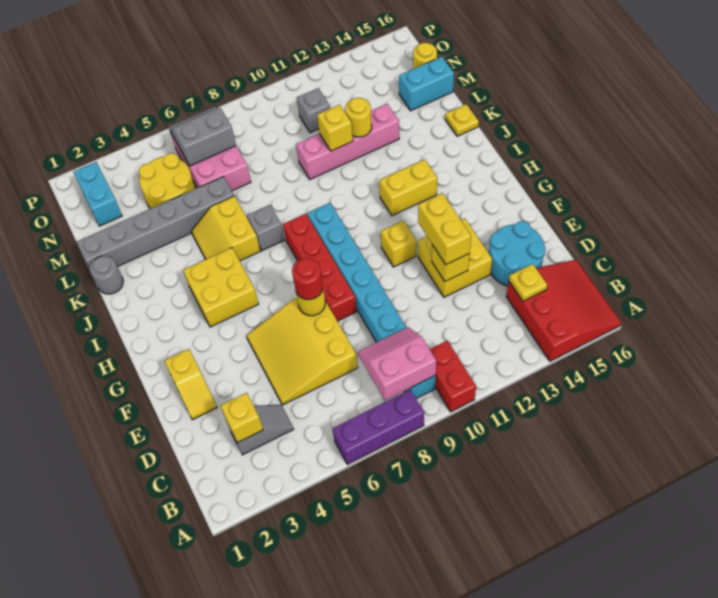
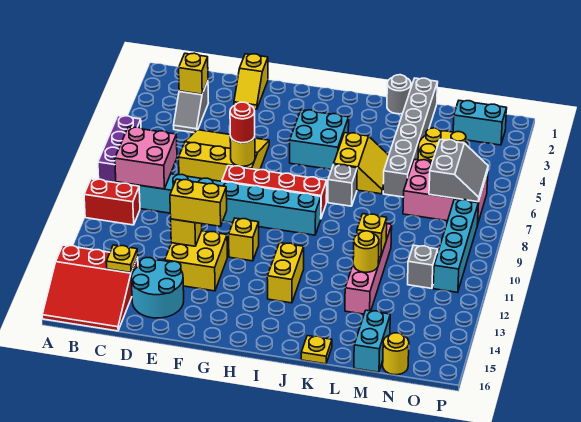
pink 2x2 slope [358,327,436,400] -> pink 2x2 brick [115,127,177,189]
yellow 1x2 slope [164,349,217,420] -> yellow 1x2 slope turned to [234,54,268,109]
yellow 2x2 brick [183,248,259,327] -> cyan 2x2 brick [290,110,349,170]
yellow 2x2 slope [191,196,260,261] -> yellow 2x2 slope turned to [334,133,389,194]
none -> cyan 1x4 brick [433,199,478,292]

